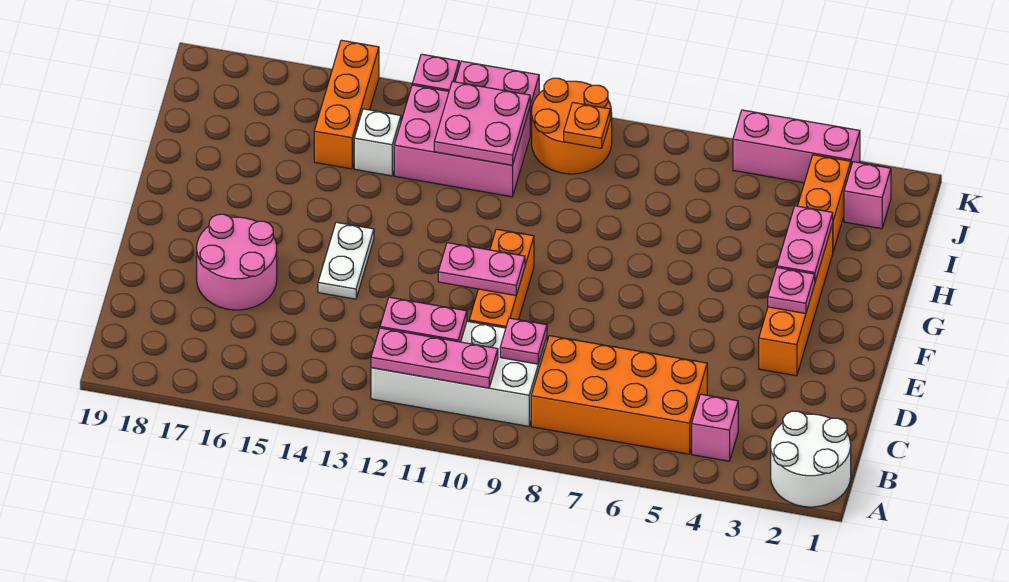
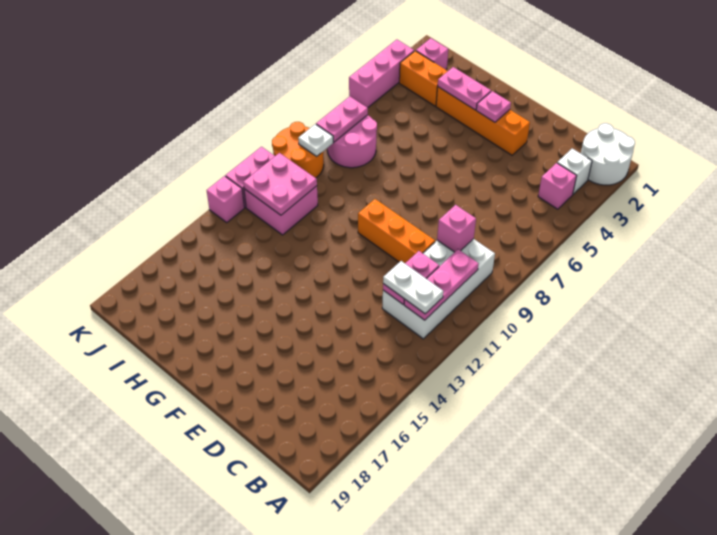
orange 2x4 brick [531,336,707,454] -> none
pink 1x1 plate [500,318,547,364] -> pink 1x1 brick [437,205,476,252]
pink 2x2 round brick [197,214,277,310] -> pink 2x2 round brick moved to [327,115,377,168]
pink 1x2 plate [438,243,525,295] -> pink 1x2 plate moved to [316,96,368,142]
white 1x2 plate [318,222,374,299] -> white 1x2 plate moved to [383,261,443,314]
pink 2x3 brick [394,85,530,197] -> pink 2x2 brick [244,186,318,235]
white 1x1 brick [354,109,401,176] -> white 1x1 brick moved to [557,148,592,194]
orange 1x3 brick [314,40,379,169] -> none
orange 1x1 plate [564,102,610,148] -> white 1x1 plate [298,124,333,156]

